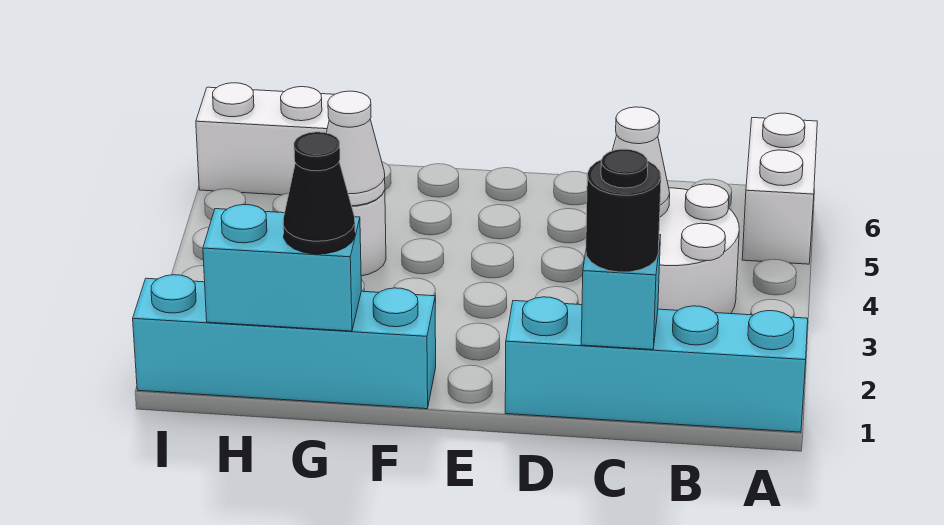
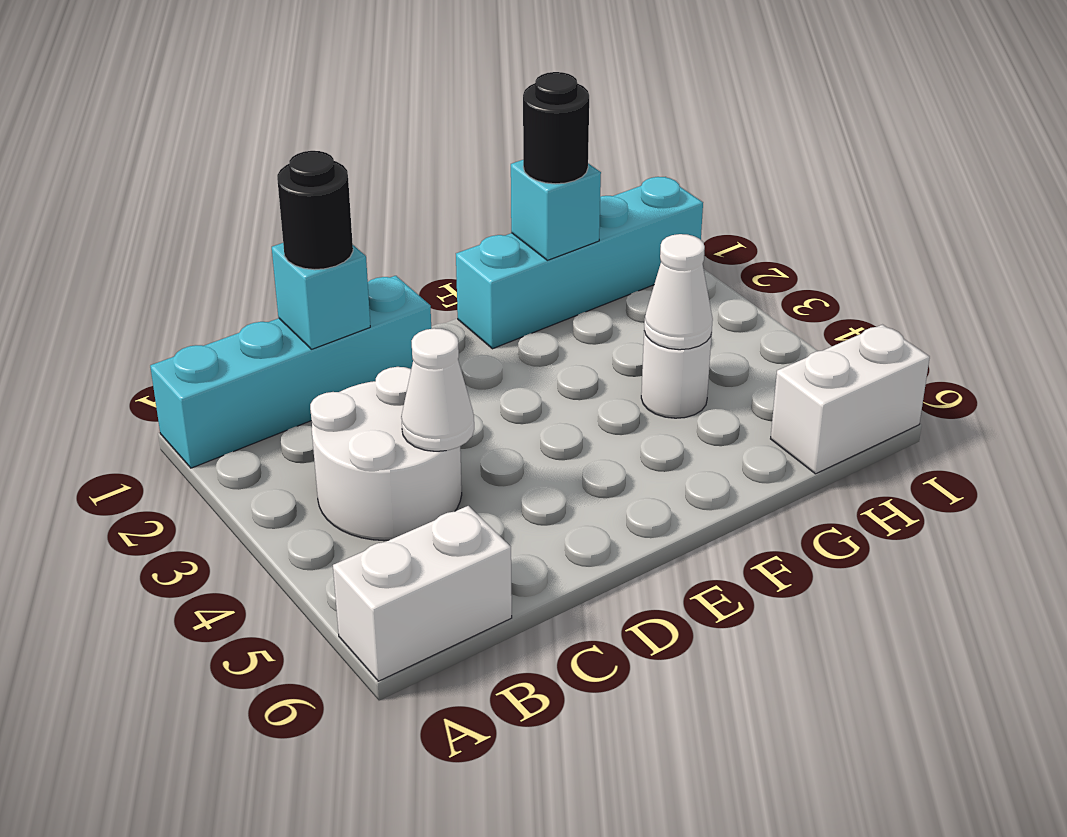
white 1x2 brick [742,113,817,264] -> white 1x2 brick turned to [333,506,512,681]
cyan 1x2 brick [203,204,361,331] -> cyan 1x1 brick [511,160,601,260]
black 1x1 cone [283,132,355,254] -> black 1x1 round brick [523,72,589,184]

